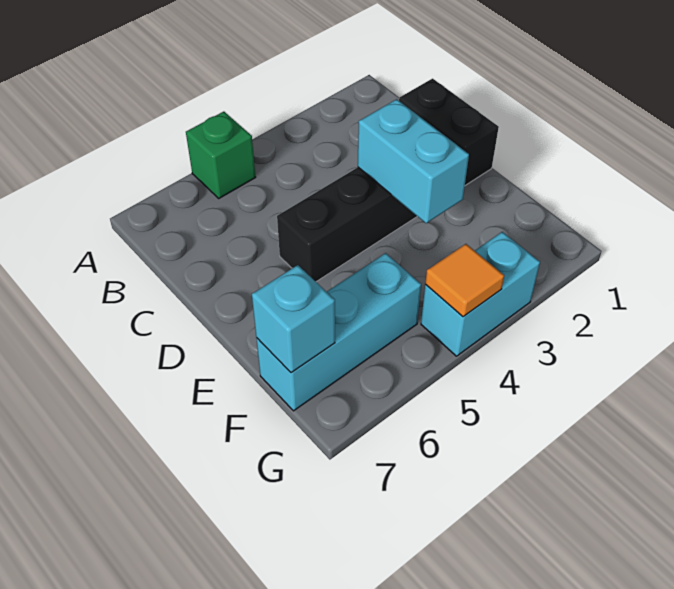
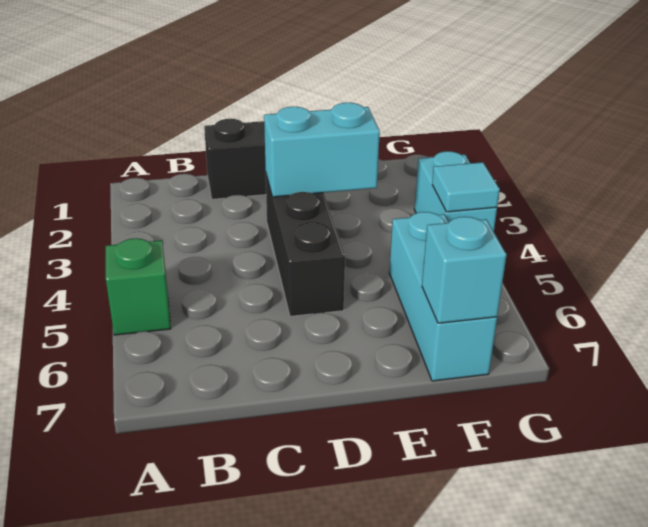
orange 1x1 tile [425,244,504,317] -> cyan 1x1 tile [432,162,500,212]

